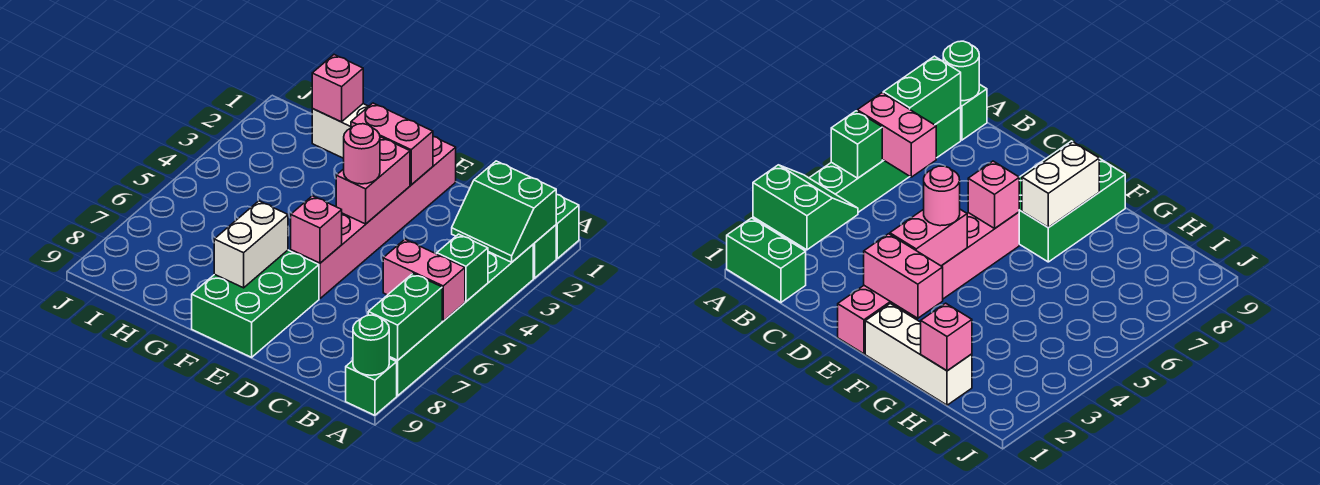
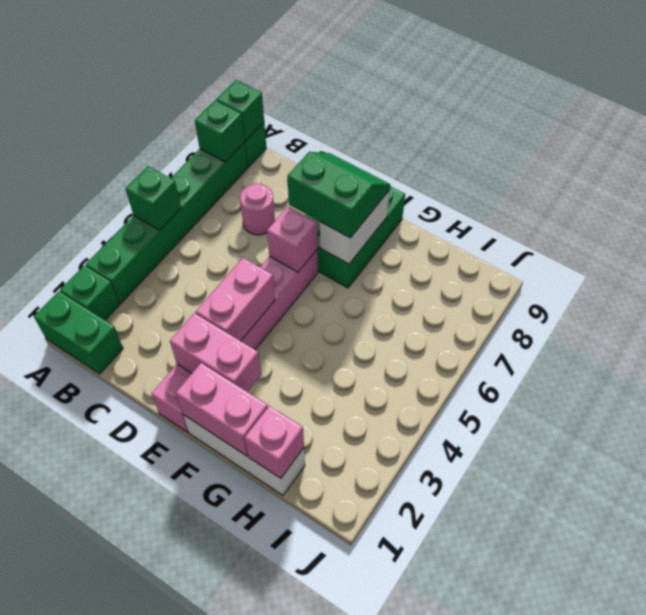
green 2x2 slope [452,161,556,262] -> green 2x2 slope moved to [287,152,390,238]
pink 1x2 brick [383,239,465,321] -> pink 1x2 brick moved to [176,363,268,456]
green 1x2 brick [368,274,442,360] -> green 1x1 brick [195,100,244,162]
green 1x1 round brick [353,315,389,375] -> green 1x1 brick [216,80,264,141]
pink 1x1 round brick [344,124,380,184] -> pink 1x1 round brick moved to [240,184,275,235]

